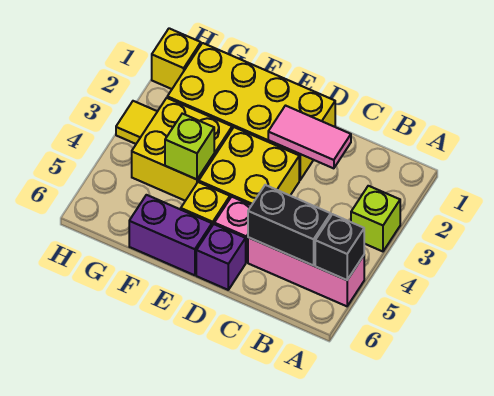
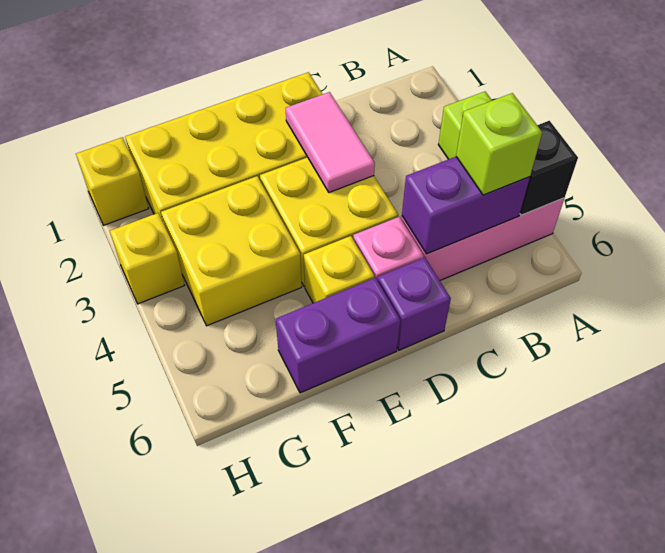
black 1x2 brick [248,185,331,266] -> purple 1x2 brick [402,157,530,254]
pink 1x2 tile [268,106,351,168] -> pink 1x2 tile turned to [286,92,375,193]
lime 1x1 brick [165,114,214,179] -> lime 1x1 brick moved to [456,93,542,195]
yellow 1x1 tile [116,101,157,144] -> yellow 1x1 brick [110,213,184,304]

